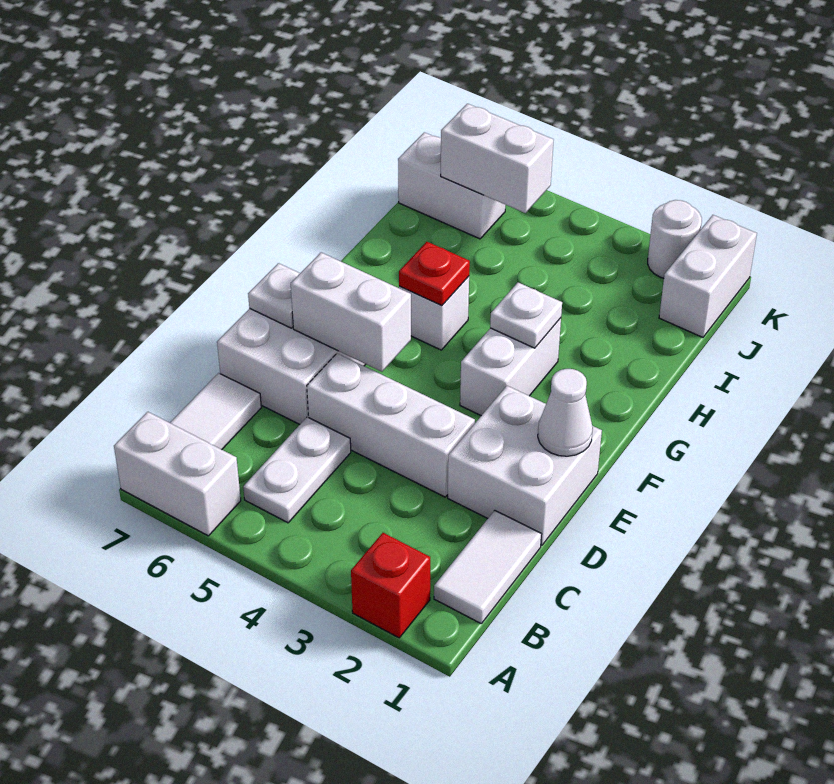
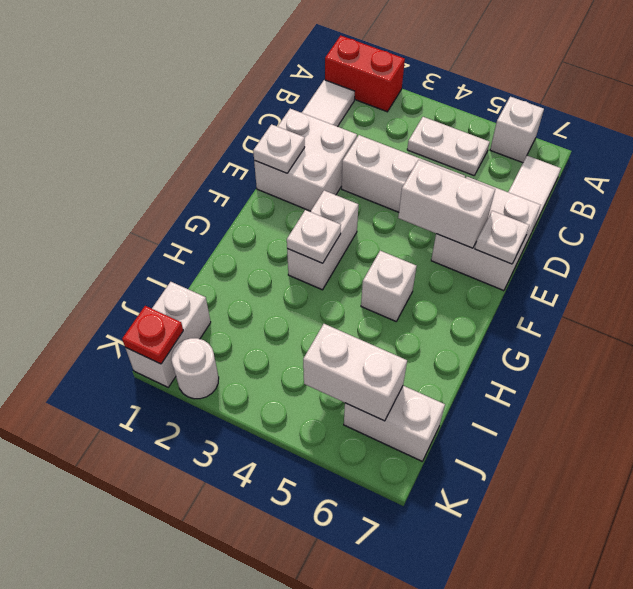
red 1x1 brick [351,533,430,638] -> red 1x2 brick [325,35,405,112]
white 1x2 brick [114,412,241,536] -> white 1x1 brick [490,97,544,163]
white 1x2 plate [243,417,351,523] -> white 1x2 plate turned to [407,117,490,175]
white 1x1 cone [538,369,593,456] -> white 1x1 plate [253,124,305,173]
red 1x1 plate [399,242,470,305] -> red 1x1 plate moved to [122,306,183,364]

